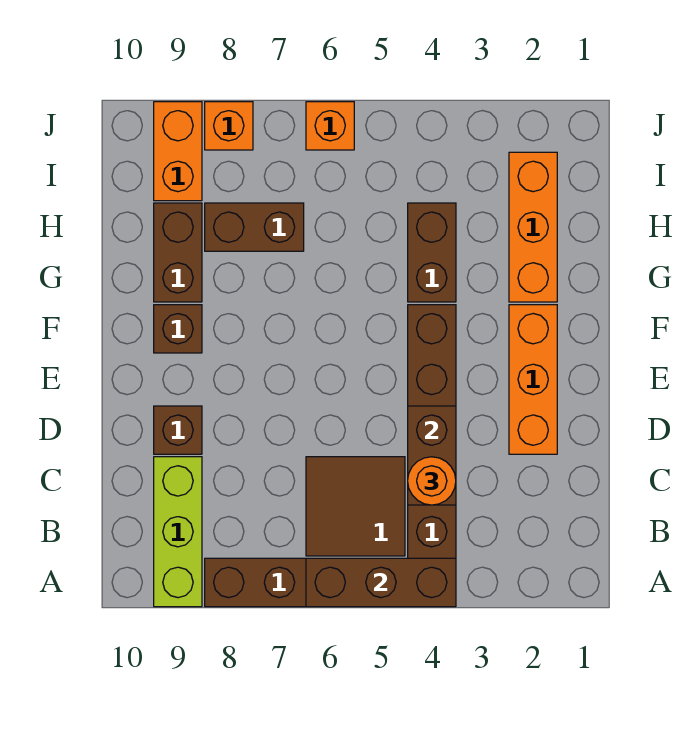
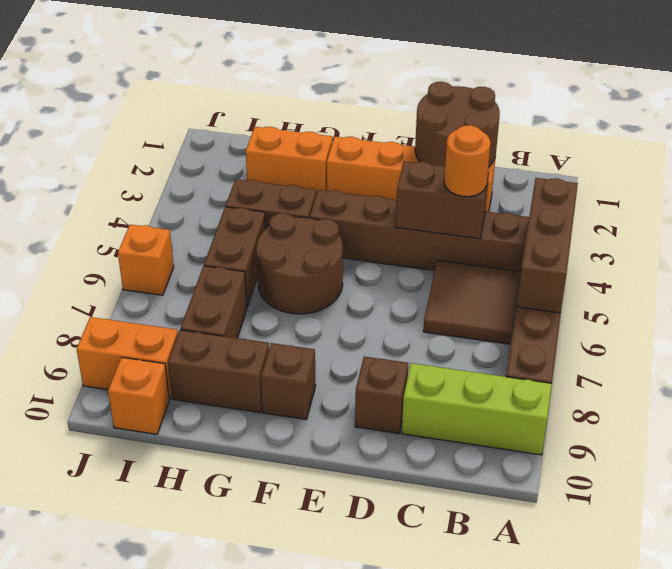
none -> brown 2x2 round brick [415,82,500,167]
orange 1x3 brick [509,305,557,454] -> orange 1x4 brick [327,137,495,212]
none -> brown 2x2 round brick [256,213,343,314]
orange 1x3 brick [509,152,557,302] -> orange 1x2 brick [246,127,332,195]
none -> brown 1x2 brick [204,207,266,307]
orange 1x1 brick [205,102,253,150] -> orange 1x1 brick moved to [108,357,169,434]

